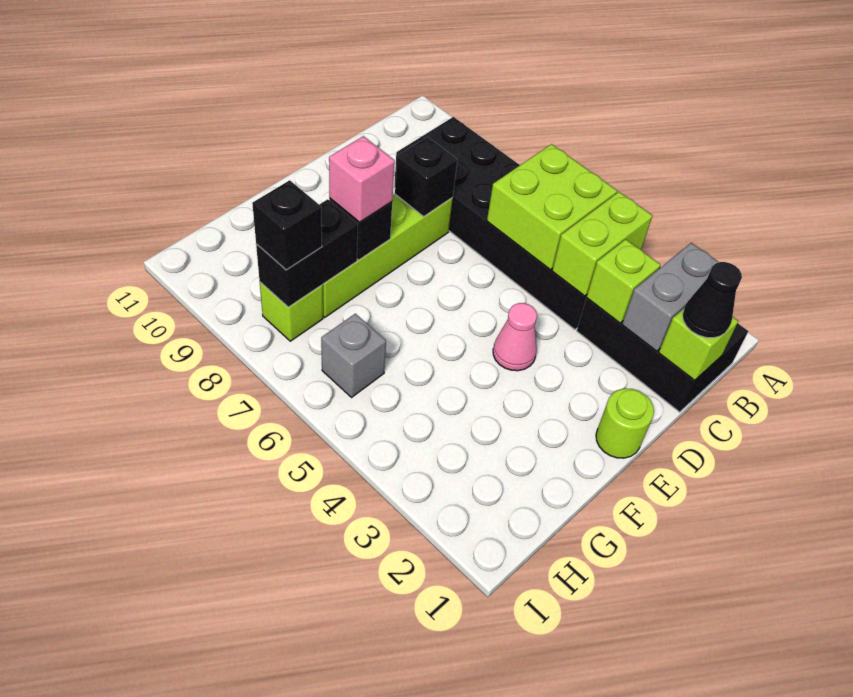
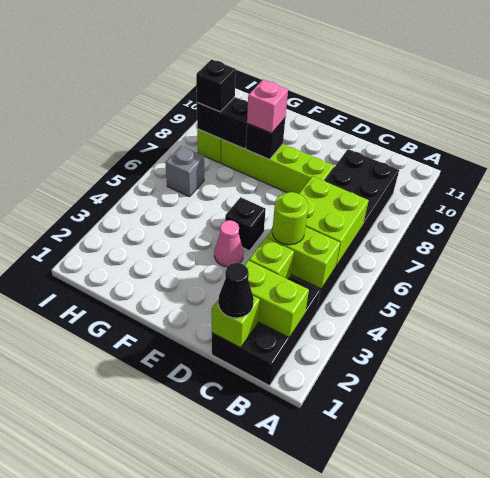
grey 1x2 brick [622,243,719,351] -> lime 1x2 brick [245,260,309,338]
black 1x1 brick [395,137,457,216] -> black 1x1 brick moved to [225,197,266,251]
lime 1x1 round brick [596,388,654,458] -> lime 1x1 round brick moved to [272,192,308,245]

